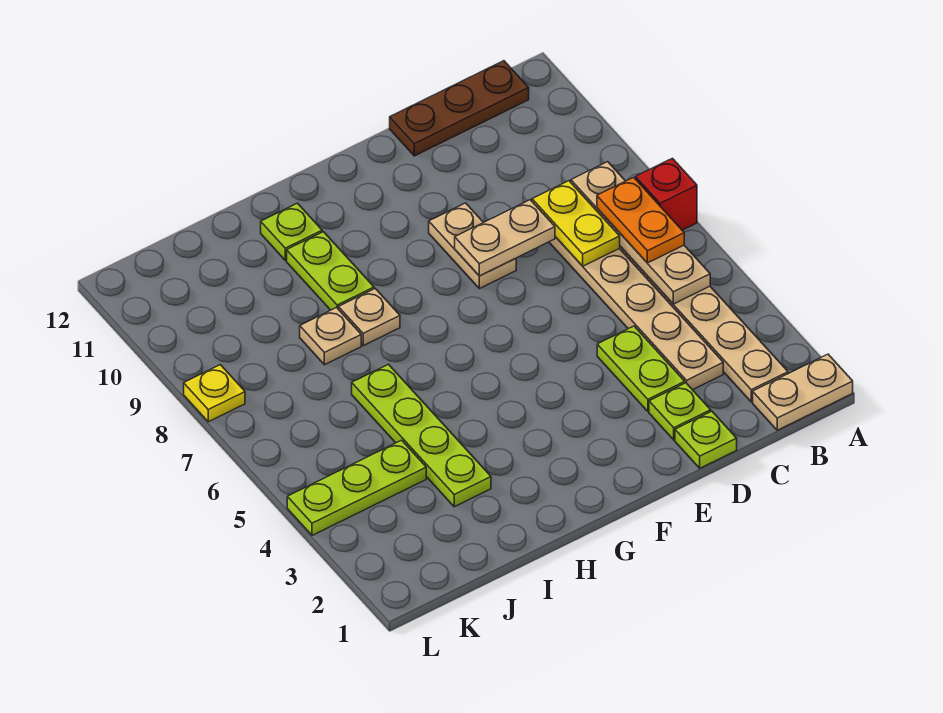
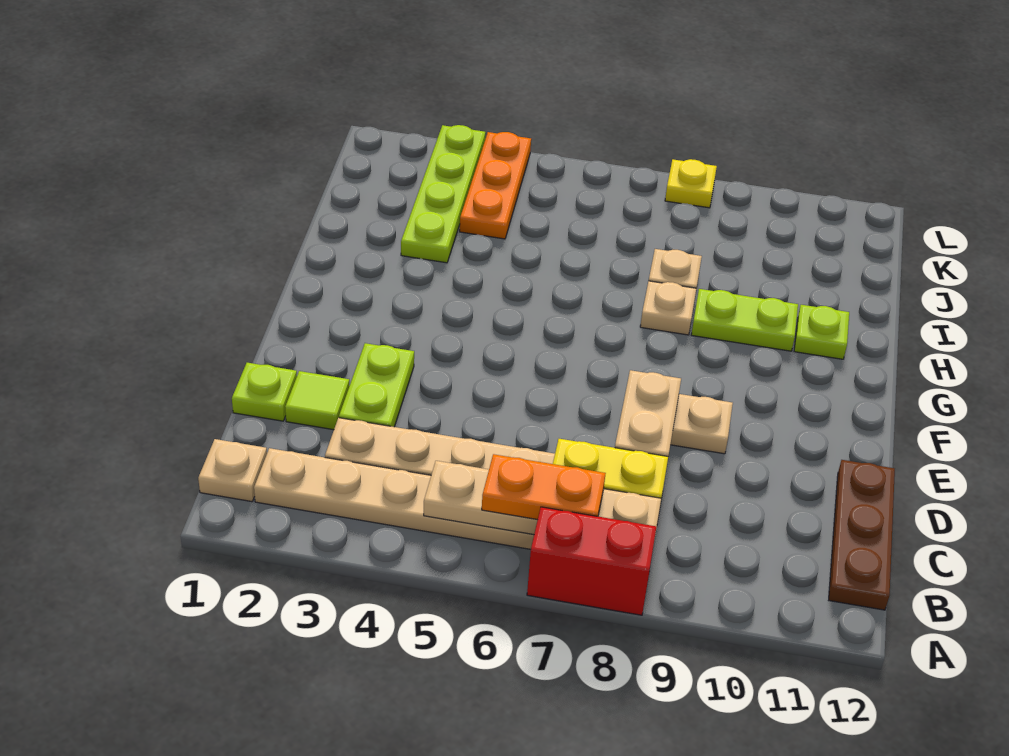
tan 1x2 plate [753,354,853,430] -> tan 1x1 plate [198,439,267,502]
red 1x1 brick [636,158,697,230] -> red 1x2 brick [527,507,657,615]
lime 1x1 plate [649,383,711,440] -> lime 1x1 tile [285,371,349,430]
lime 1x2 plate [597,326,685,411] -> lime 1x2 plate turned to [339,343,414,427]
lime 1x4 plate [352,364,491,507] -> lime 1x4 plate turned to [401,125,485,263]
lime 1x3 plate [287,440,426,535] -> orange 1x3 plate [460,132,531,239]

